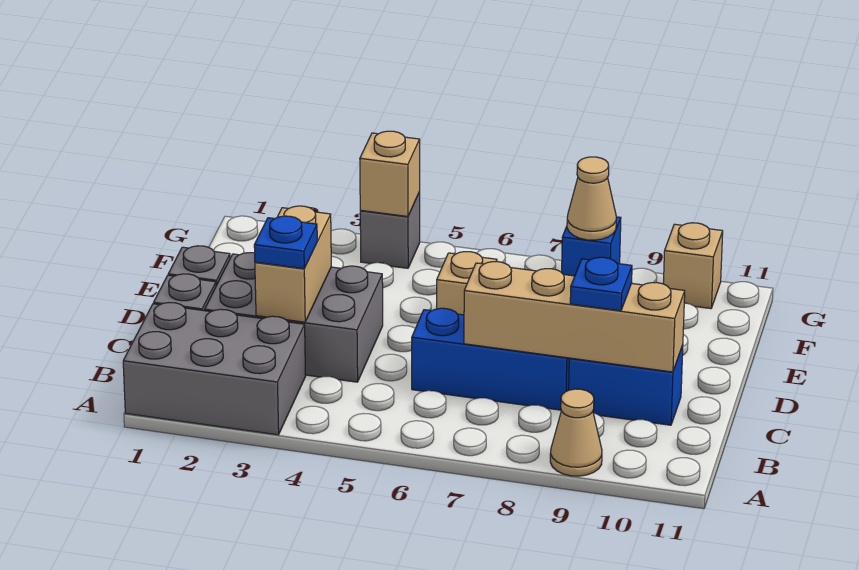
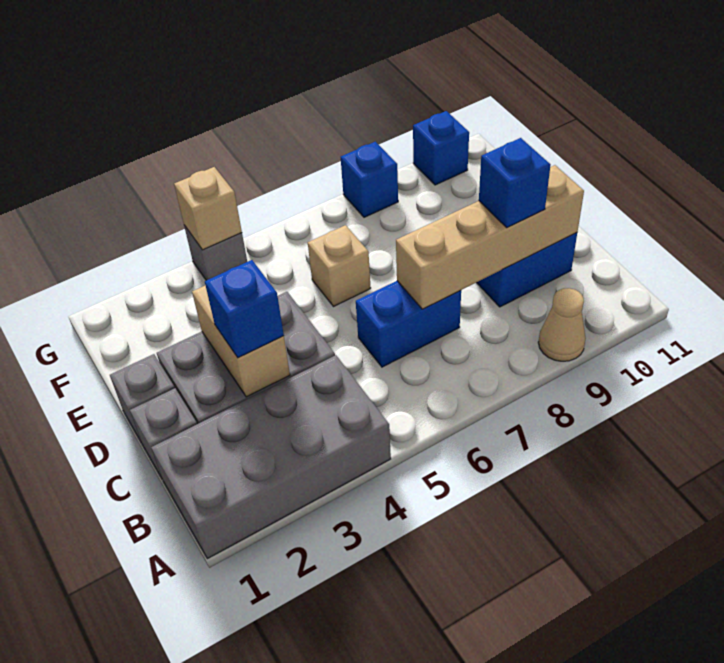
grey 2x3 brick [123,303,306,435] -> grey 2x4 brick [151,355,391,559]
blue 1x1 plate [254,216,317,269] -> blue 1x1 brick [205,260,284,358]
blue 1x3 brick [412,308,569,410] -> blue 1x2 brick [356,281,461,367]
blue 1x1 plate [570,257,632,311] -> blue 1x1 brick [479,138,550,227]
tan 1x1 cone [567,157,616,240] -> none
tan 1x1 brick [663,223,723,309] -> blue 1x1 brick [413,111,469,185]

